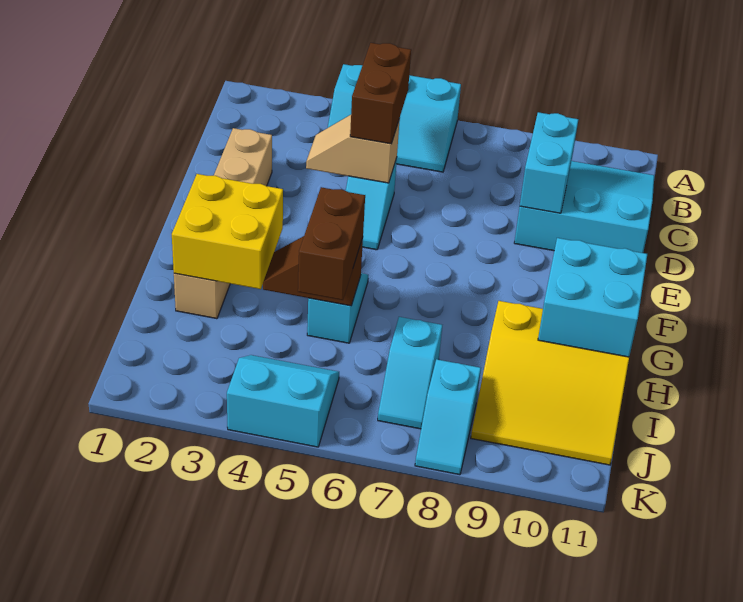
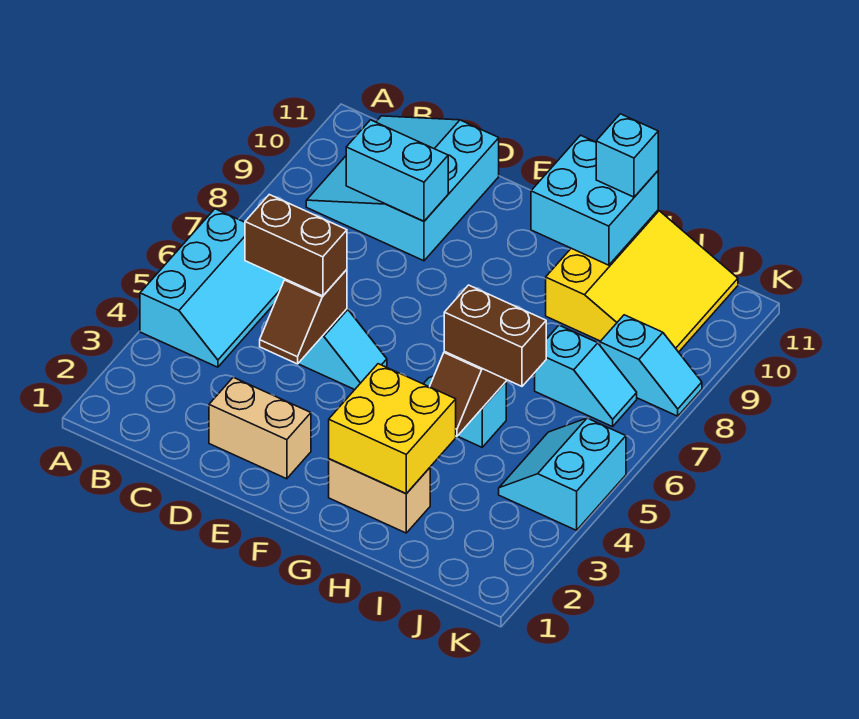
tan 1x2 slope [306,115,400,183] -> brown 1x2 slope [260,270,347,364]
none -> cyan 1x1 brick [596,114,658,197]

